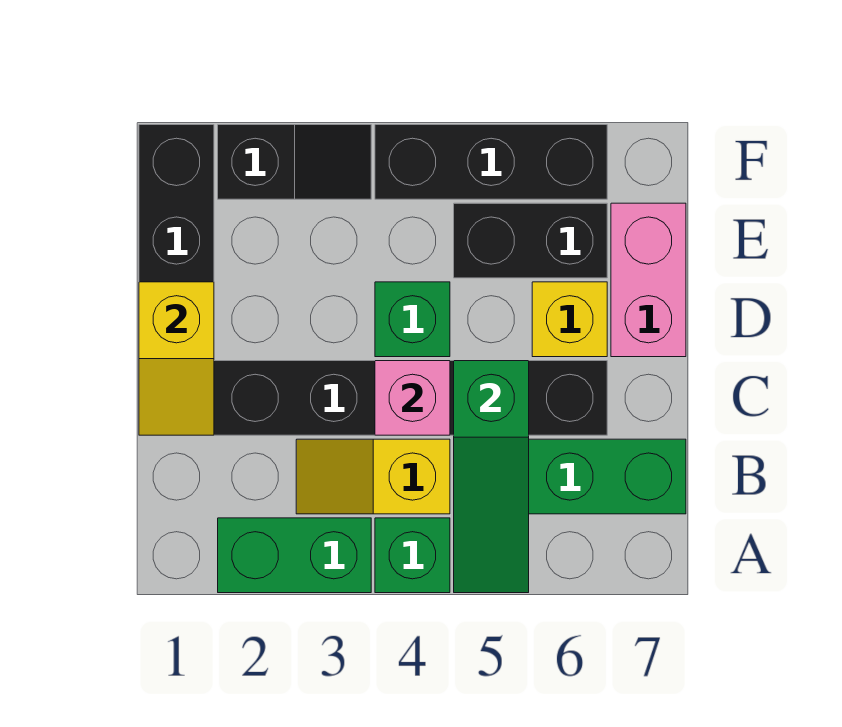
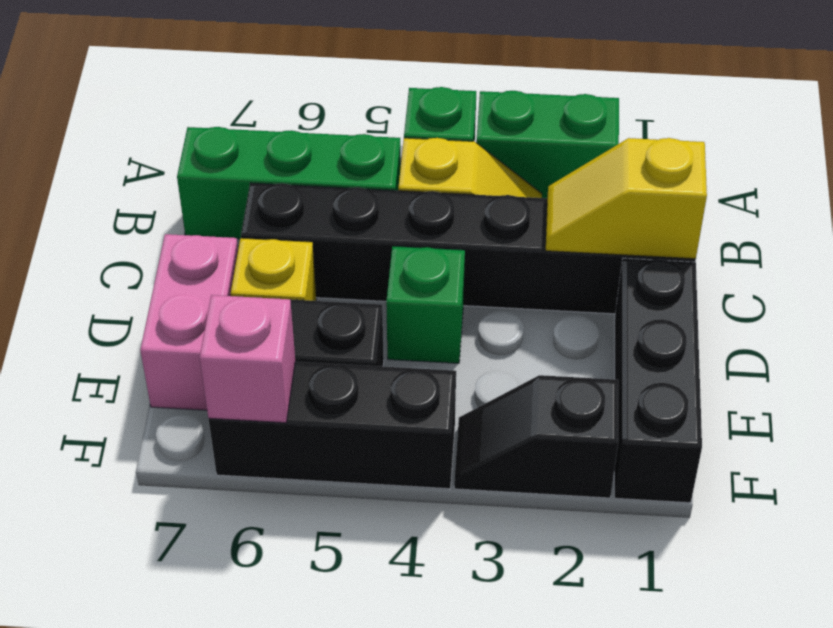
green 1x3 slope [454,361,529,593] -> none
yellow 1x2 slope [139,282,214,435] -> yellow 1x2 slope turned to [546,138,707,259]
pink 1x1 brick [375,361,450,435] -> pink 1x1 brick moved to [200,295,295,423]

